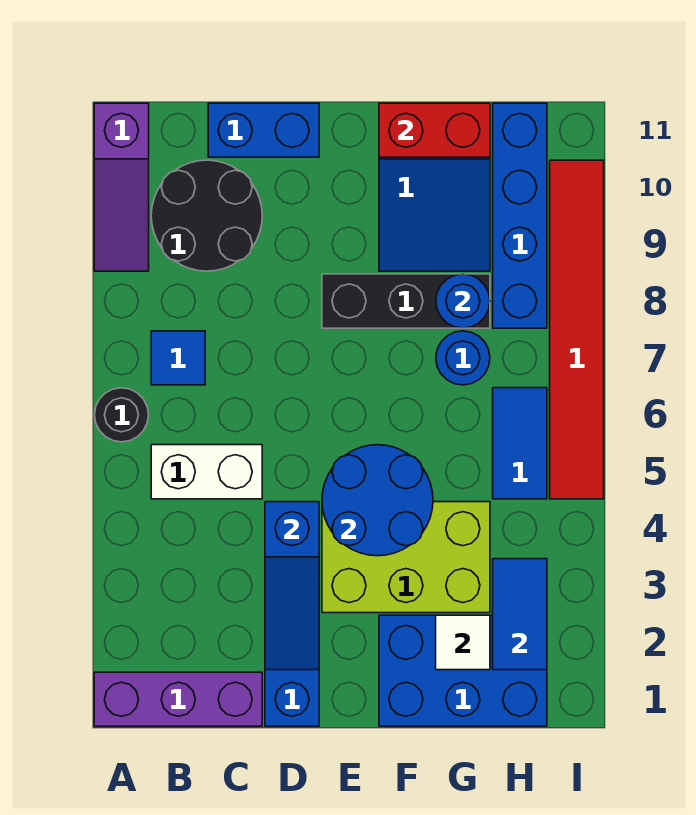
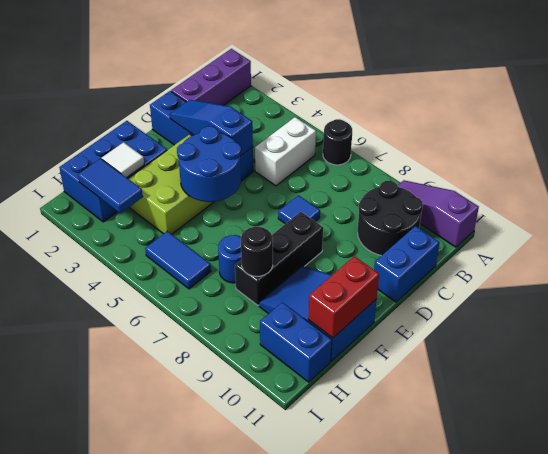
blue 1x1 tile [151,331,205,385] -> blue 1x1 tile moved to [278,195,320,224]
blue 1x1 round brick [436,274,490,328] -> black 1x1 round brick [241,227,273,276]
blue 1x4 brick [493,103,547,328] -> blue 1x2 brick [260,302,332,382]
red 1x6 tile [550,160,604,499] -> none

